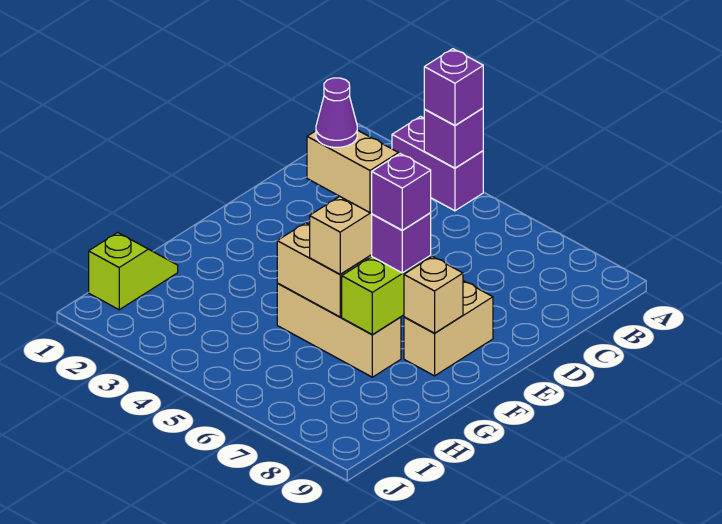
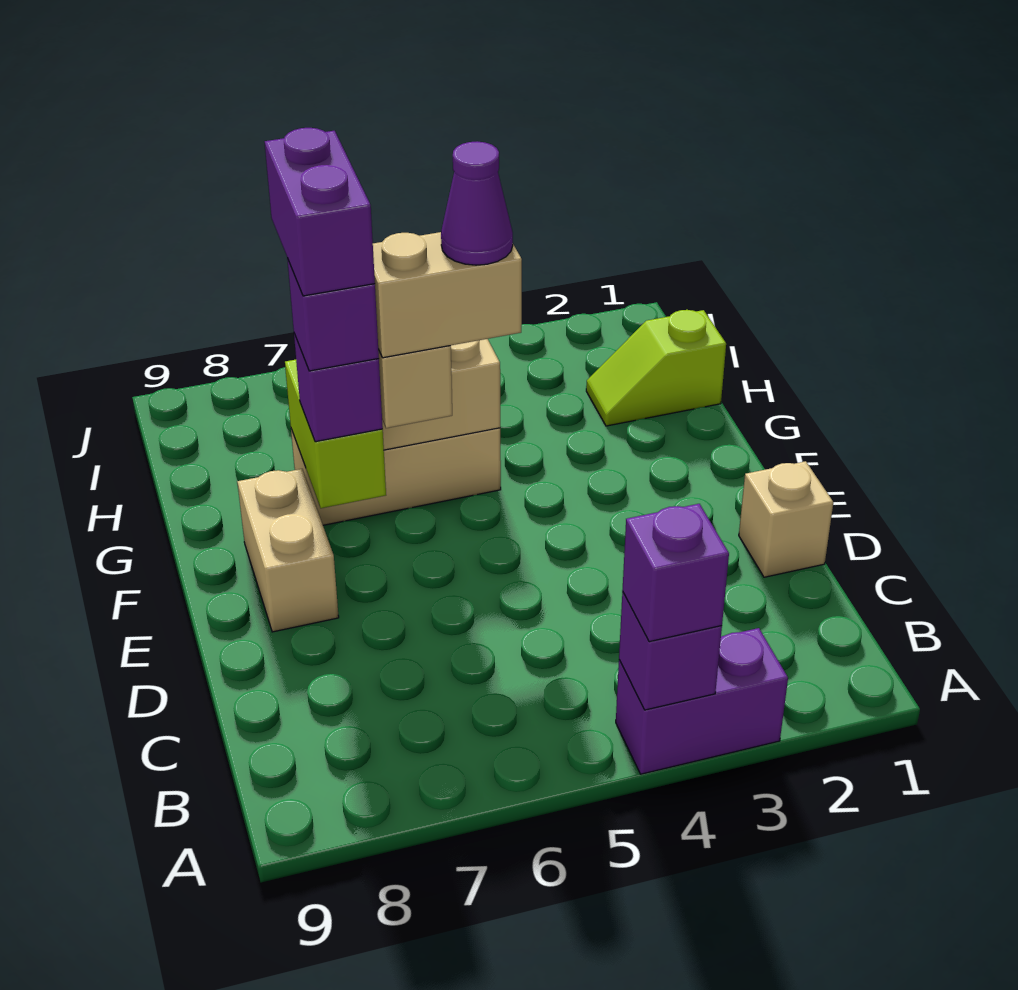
none -> purple 1x2 brick [265,128,375,296]
tan 1x1 brick [404,256,463,333] -> tan 1x1 brick moved to [739,461,833,577]
lime 1x2 slope [89,233,178,310] -> lime 1x2 slope turned to [586,310,726,426]

